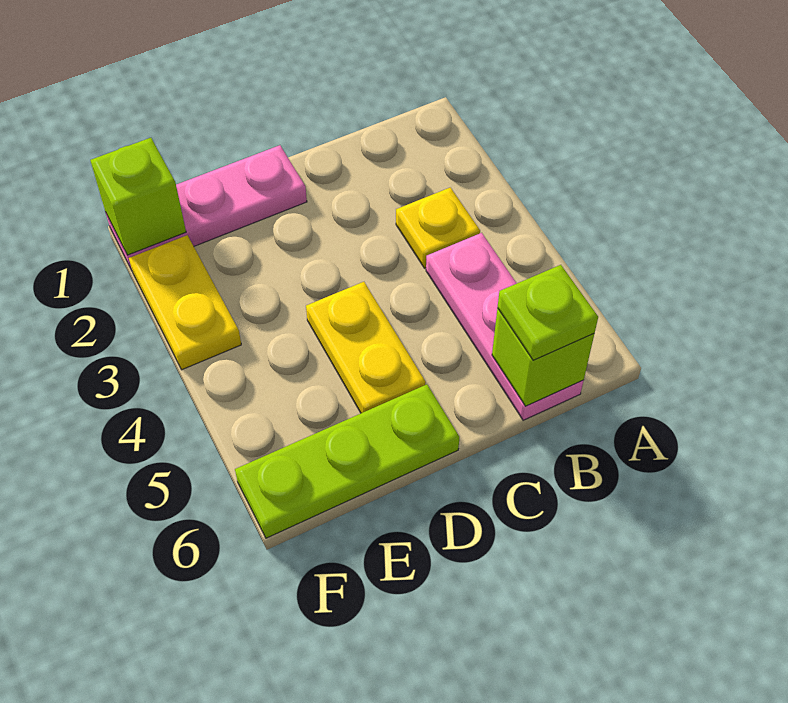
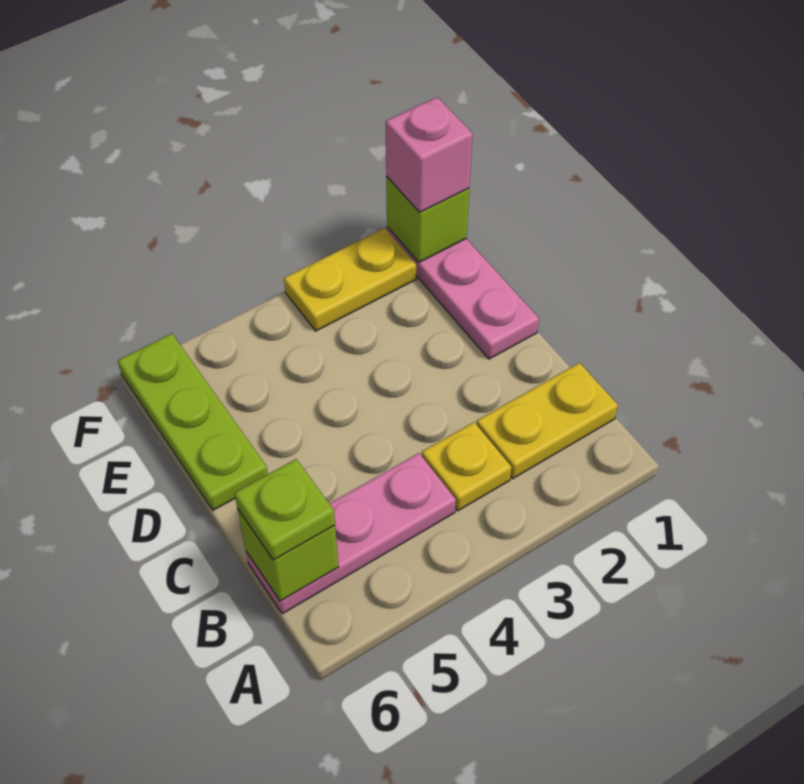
yellow 1x2 plate [306,282,426,413] -> yellow 1x2 plate moved to [476,363,618,479]
none -> pink 1x1 brick [386,97,473,213]

